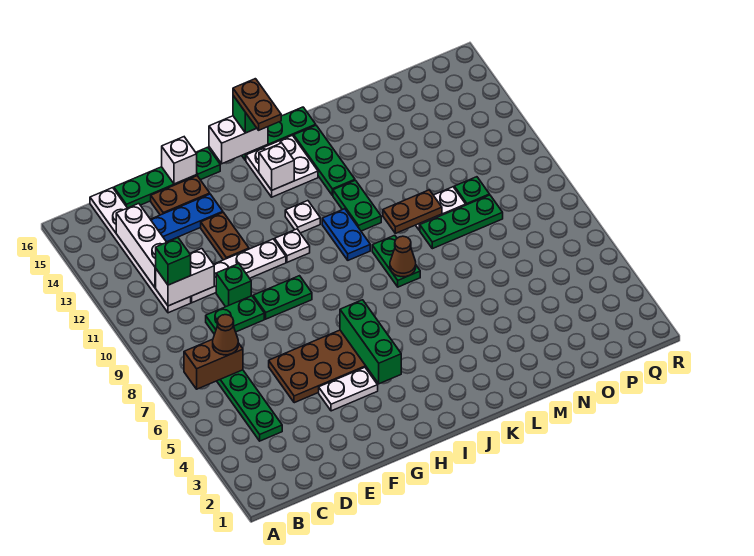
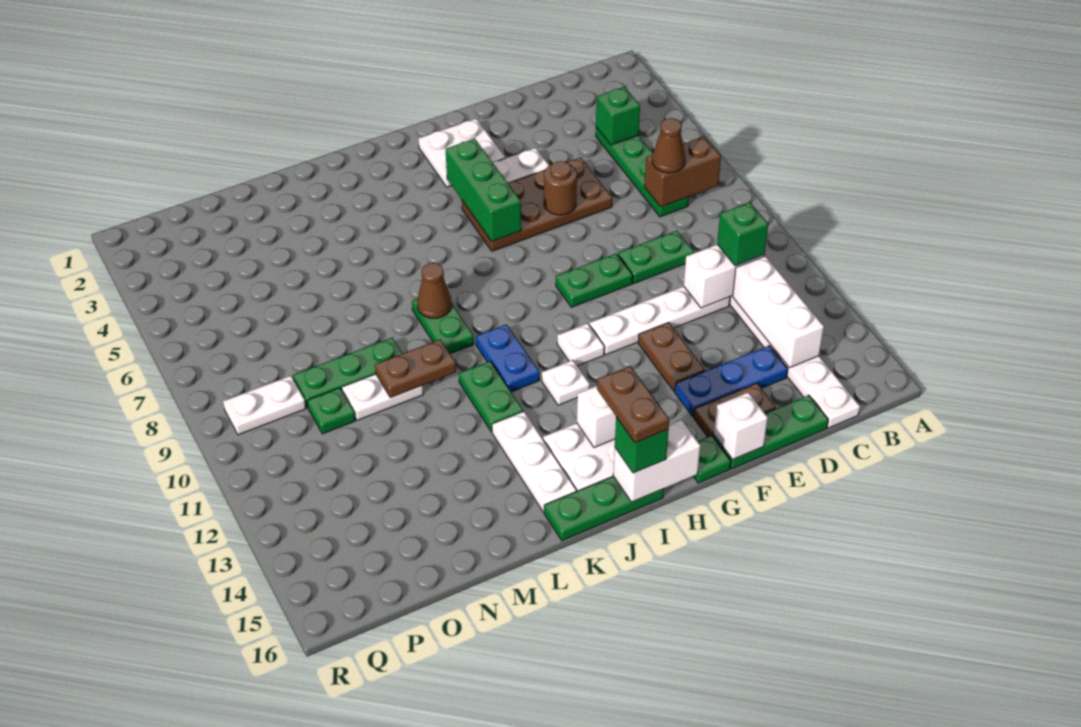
green 1x1 brick [216,264,251,307] -> green 1x1 brick moved to [596,87,640,145]
none -> brown 1x1 round brick [544,161,577,215]
none -> white 2x2 plate [418,119,505,187]
green 1x3 plate [294,126,355,195] -> white 1x3 plate [492,411,577,512]
none -> white 1x2 plate [223,376,306,435]

